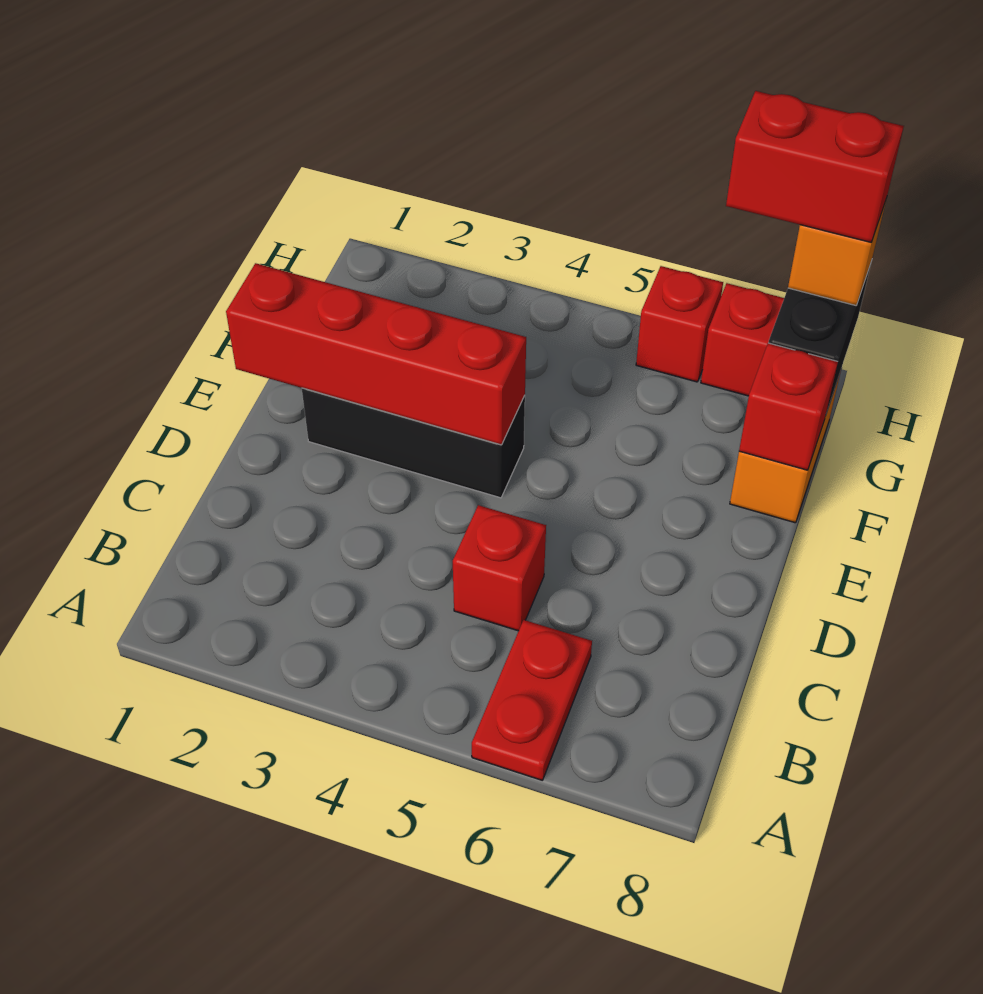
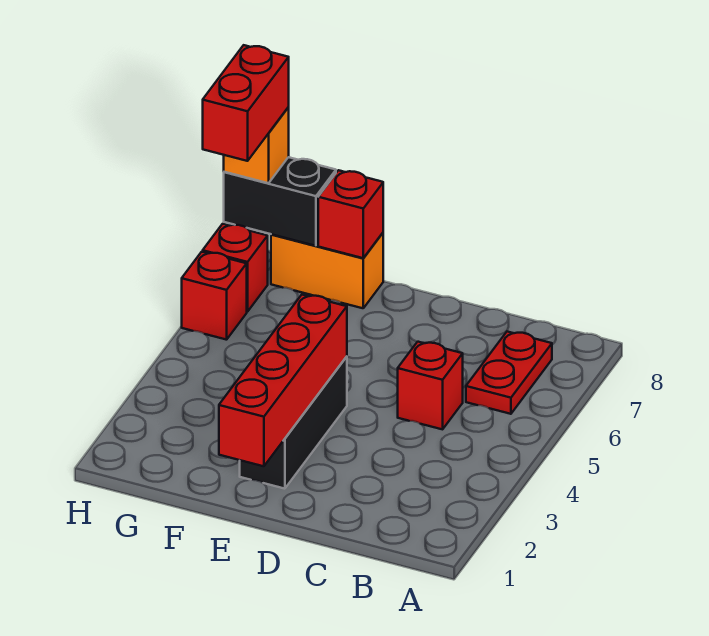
red 1x2 plate [472,620,592,780] -> red 1x2 plate turned to [466,332,552,414]

